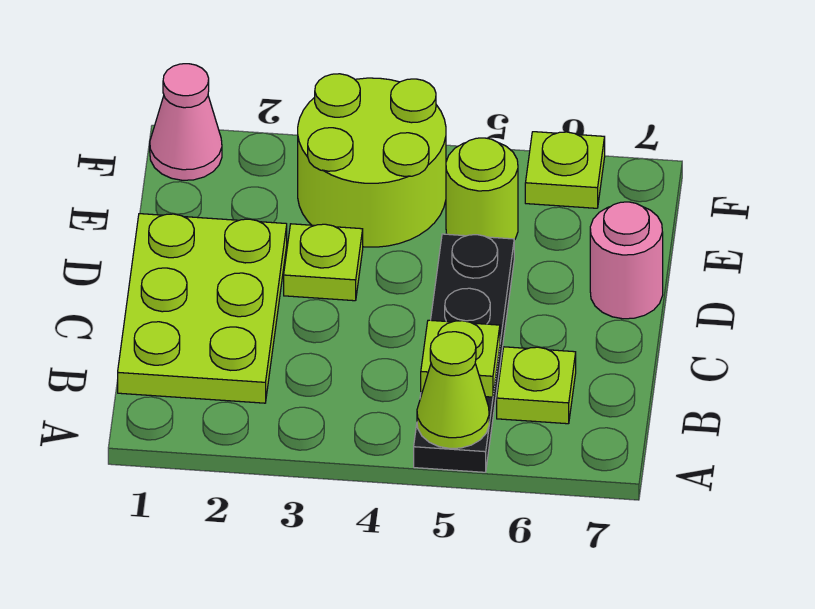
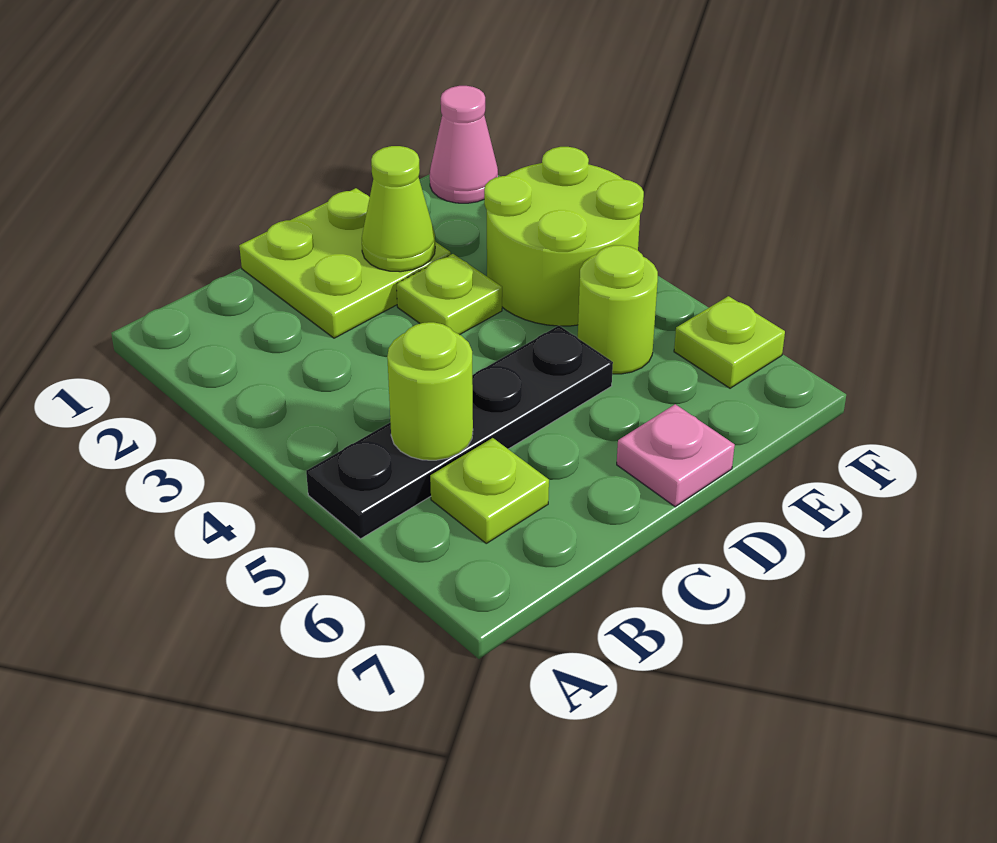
lime 1x1 cone [417,332,489,448] -> lime 1x1 cone moved to [362,146,435,272]
lime 2x3 plate [118,214,287,403] -> lime 2x2 plate [239,188,451,338]
lime 1x1 plate [421,320,500,397] -> lime 1x1 round brick [387,322,473,460]
pink 1x1 round brick [590,202,663,319] -> pink 1x1 plate [617,404,735,507]

